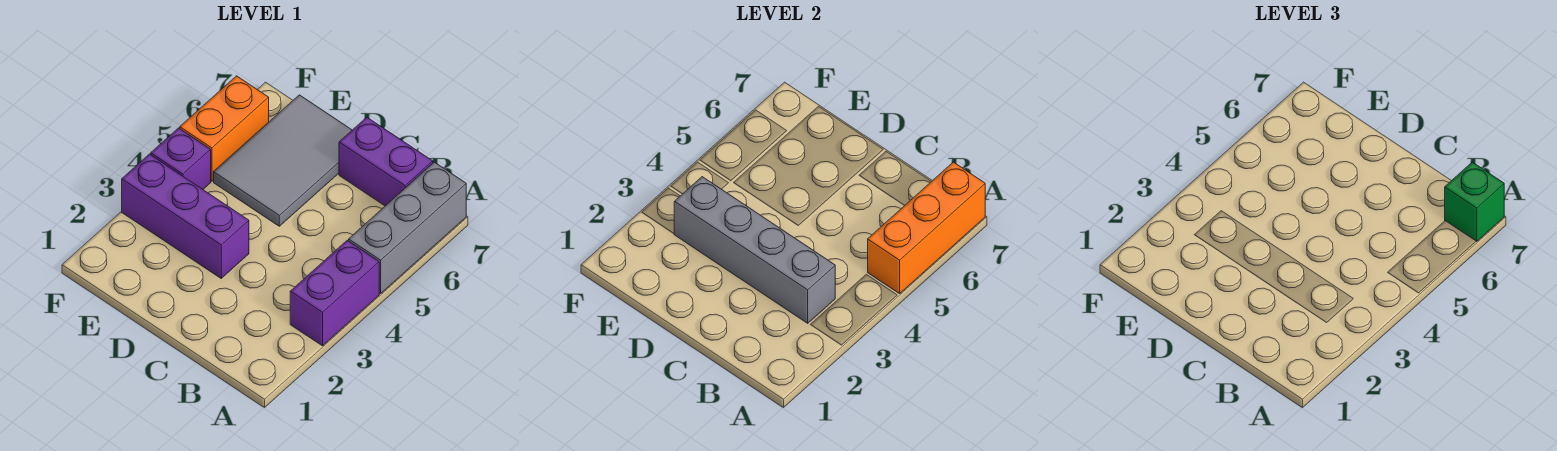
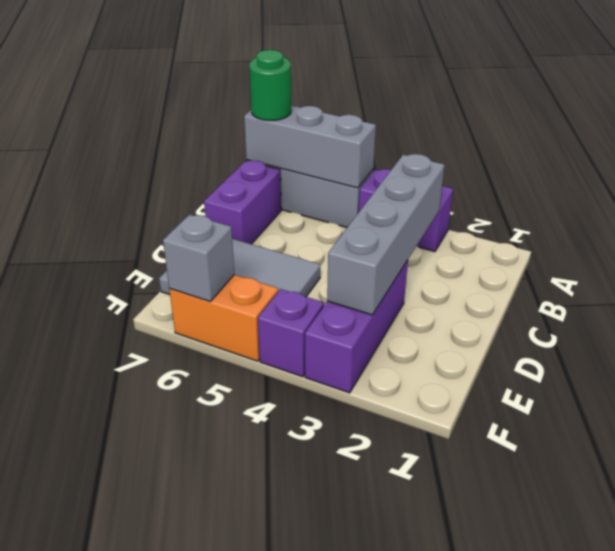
orange 1x3 brick [868,162,985,294] -> grey 1x3 brick [244,105,376,188]
green 1x1 brick [1445,162,1504,241] -> green 1x1 round brick [249,50,291,120]
none -> grey 1x1 brick [163,215,234,301]

